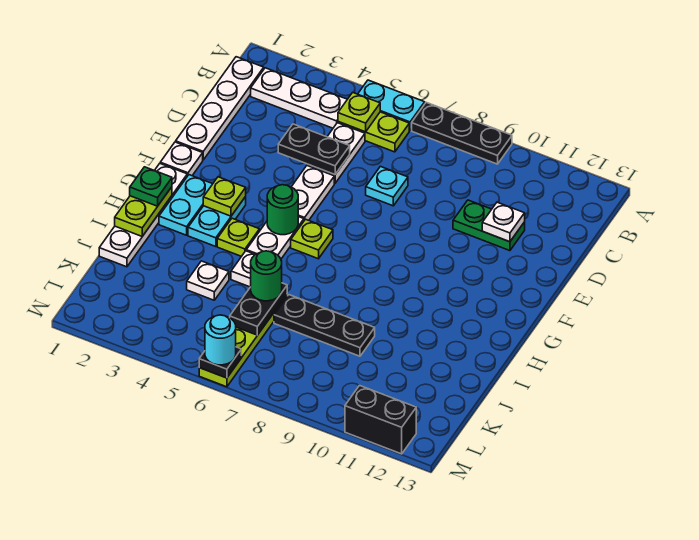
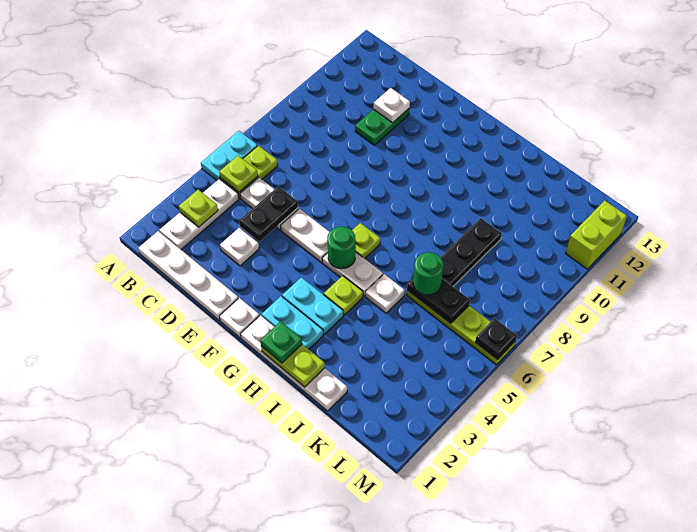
black 1x3 plate [412,102,512,164] -> none
cyan 1x1 plate [366,166,408,206] -> none
lime 1x1 plate [203,177,246,216] -> lime 1x1 plate moved to [179,190,218,227]
white 1x1 plate [187,261,229,300] -> white 1x1 plate moved to [220,228,259,266]
cyan 1x1 round brick [205,315,236,365] -> none
black 1x2 brick [345,386,416,454] -> lime 1x2 brick [566,201,627,269]

